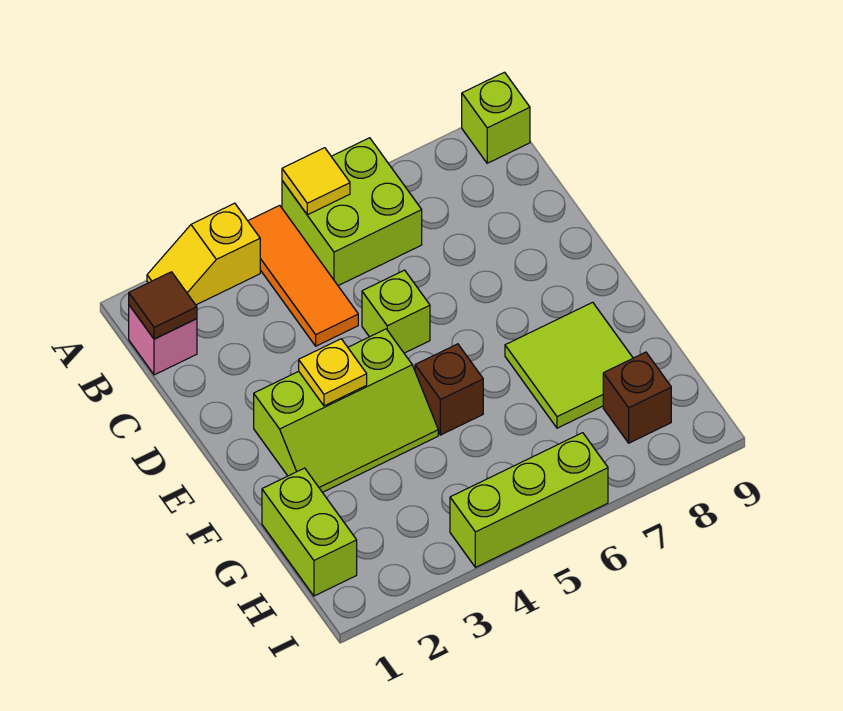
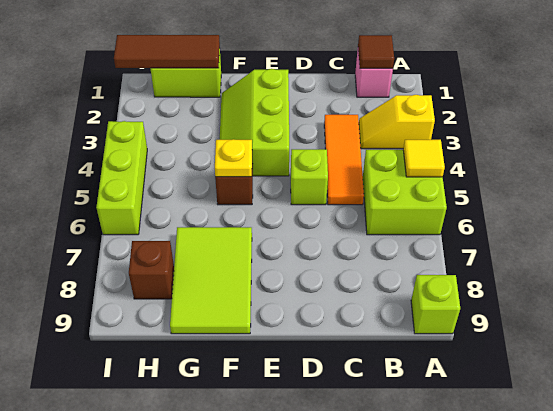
yellow 1x2 slope [147,203,260,305] -> yellow 1x2 slope turned to [359,95,435,149]
orange 1x3 tile [248,205,358,346] -> orange 1x3 tile turned to [324,115,364,205]
yellow 1x1 plate [299,339,367,406] -> yellow 1x1 plate moved to [215,139,252,177]
lime 2x2 tile [505,302,633,428] -> lime 2x3 tile [170,227,252,334]
none -> brown 1x3 tile [114,35,220,68]

